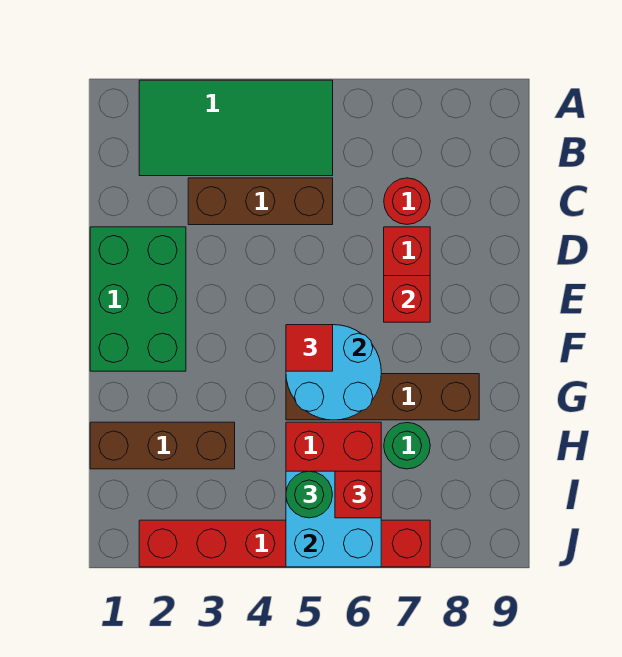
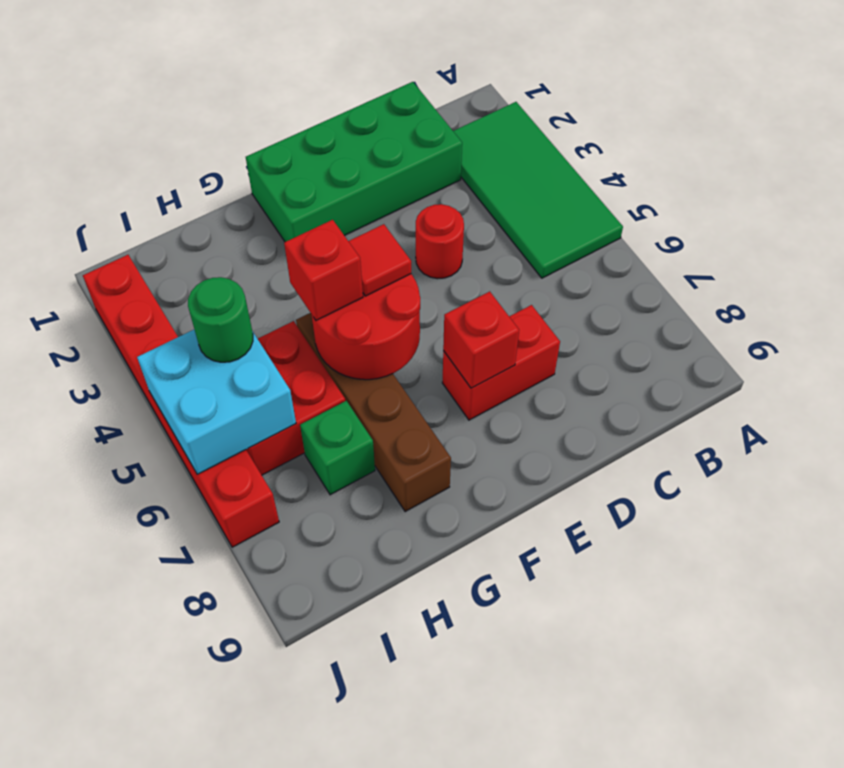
brown 1x3 brick [188,178,333,225] -> none
red 1x1 round brick [384,178,430,224] -> red 1x1 round brick moved to [416,204,464,279]
green 2x3 brick [90,227,186,371] -> green 2x4 brick [246,82,462,242]
cyan 2x2 round brick [286,325,381,420] -> red 2x2 round brick [312,274,420,380]
brown 1x3 brick [90,422,235,469] -> none
green 1x1 round brick [384,423,430,469] -> green 1x1 brick [300,401,375,495]
red 1x1 brick [335,471,381,518] -> red 1x1 brick moved to [284,220,363,320]

